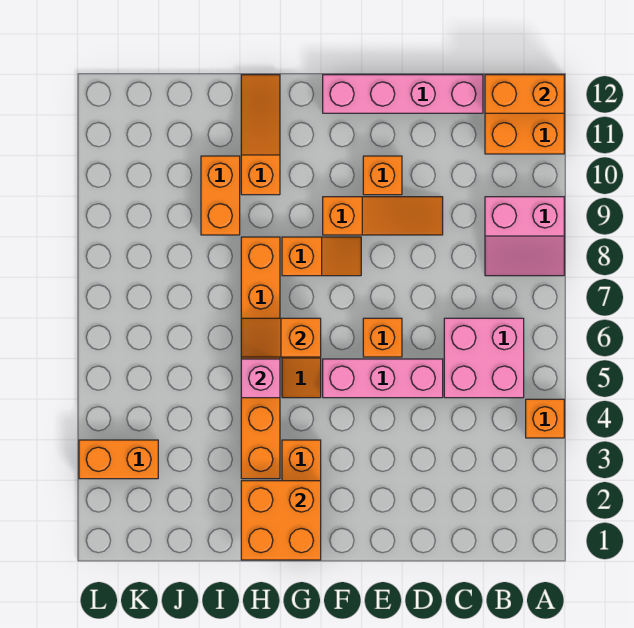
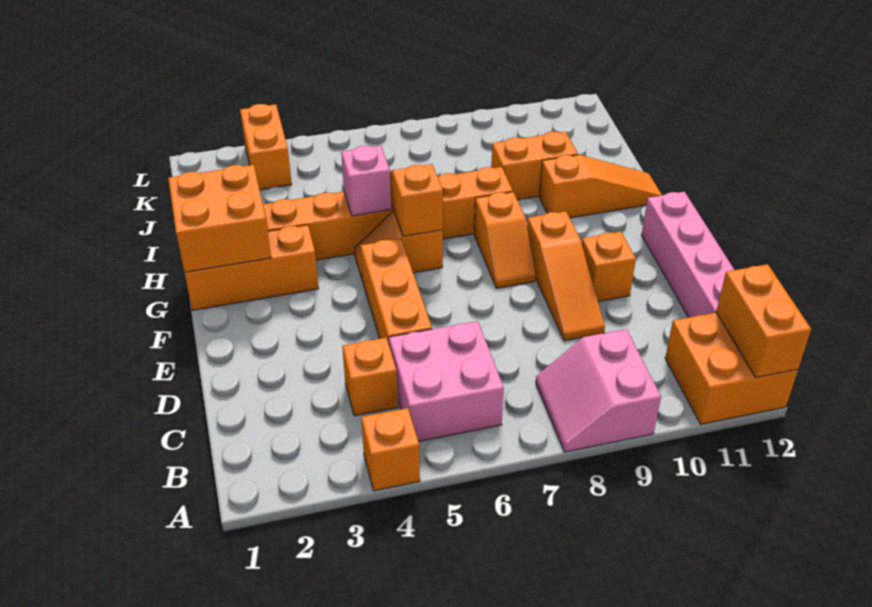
pink 1x3 brick [323,359,443,398] -> orange 1x3 brick [361,239,432,343]
orange 1x1 brick [363,318,402,357] -> orange 1x1 brick moved to [342,338,398,416]

